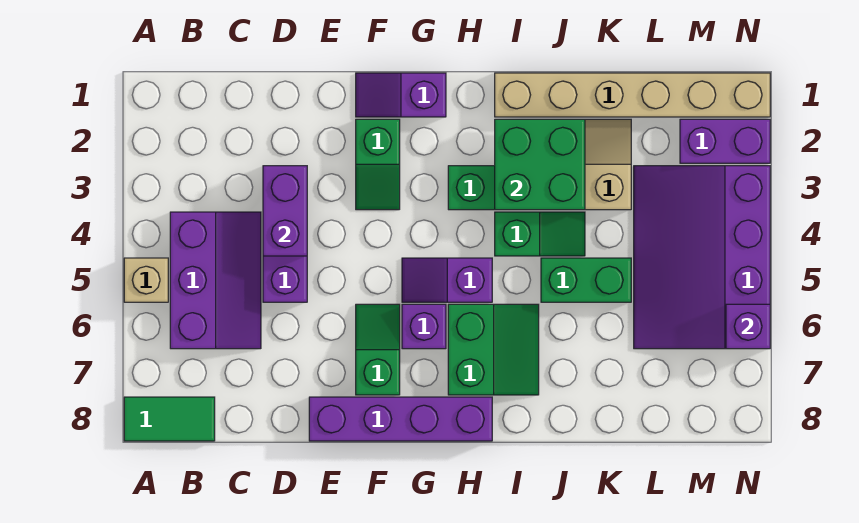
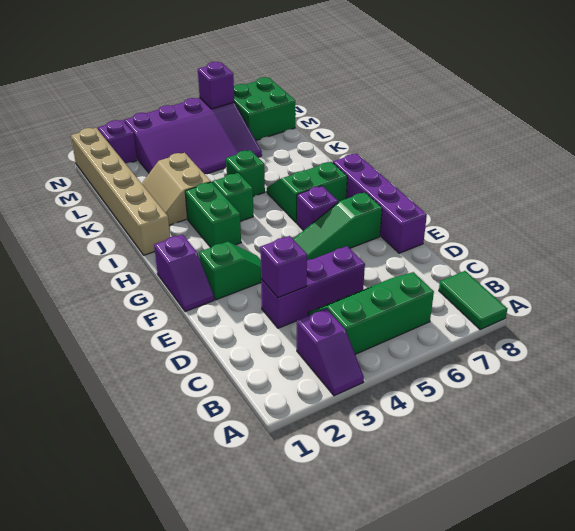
tan 1x1 brick [124,258,168,302] -> none
purple 2x3 slope [170,212,261,349] -> green 2x3 slope [308,272,434,354]
purple 1x2 brick [263,166,307,256] -> purple 1x1 brick [260,236,307,298]
green 1x2 slope [356,304,400,395] -> green 1x3 slope [293,192,382,260]
purple 1x2 slope [402,258,492,302] -> purple 1x2 slope moved to [297,309,364,396]
green 2x2 brick [495,119,585,210] -> green 2x2 brick moved to [234,77,295,140]
green 1x2 brick [541,258,631,302] -> green 1x1 brick [226,150,265,197]
purple 1x2 brick [680,119,770,163] -> purple 1x1 brick [98,120,137,164]

